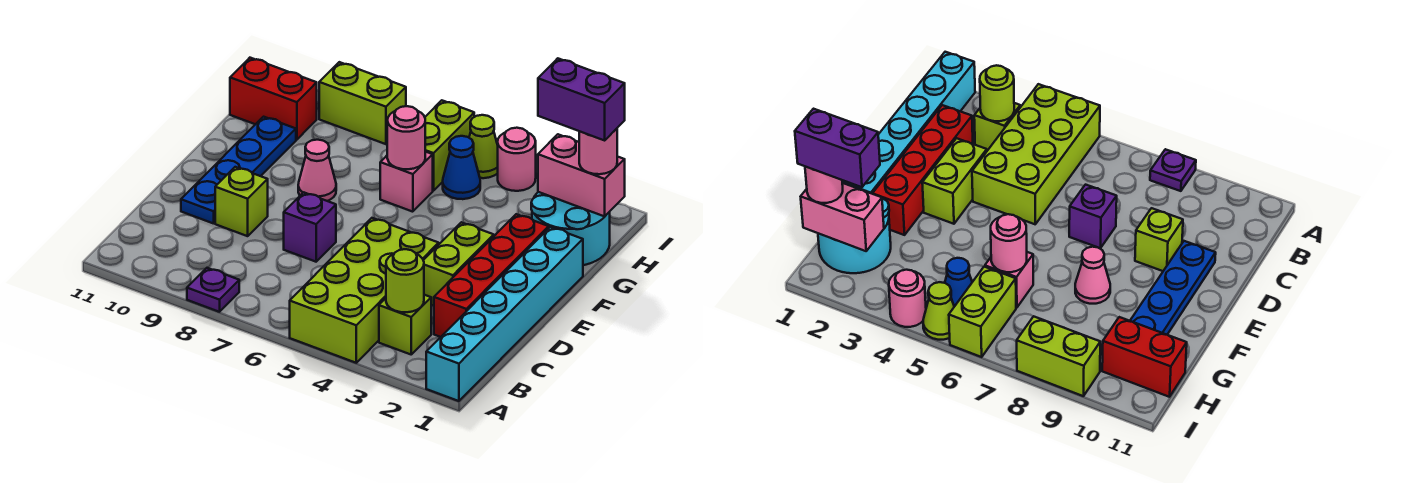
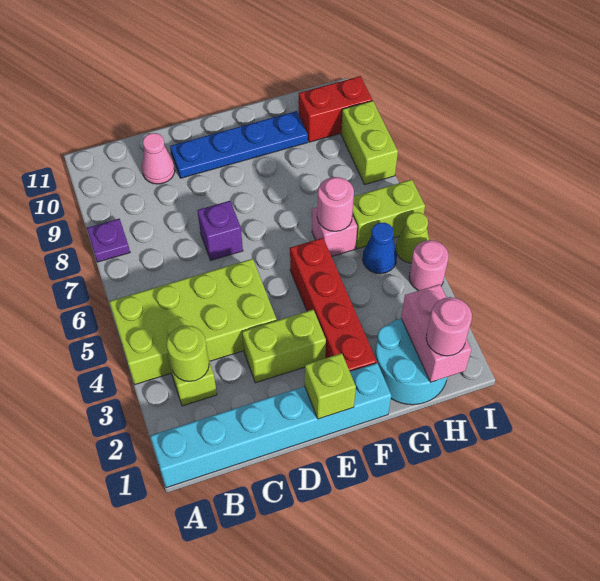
red 1x4 brick [434,214,549,337] -> red 1x4 brick turned to [290,238,377,372]
lime 1x1 brick [215,167,268,236] -> lime 1x1 brick moved to [305,353,356,419]
pink 1x1 cone [298,140,336,201] -> pink 1x1 cone moved to [142,133,175,184]
purple 1x2 brick [538,58,625,140] -> none
red 1x2 brick [230,58,317,140] -> red 1x2 brick turned to [299,76,372,142]

